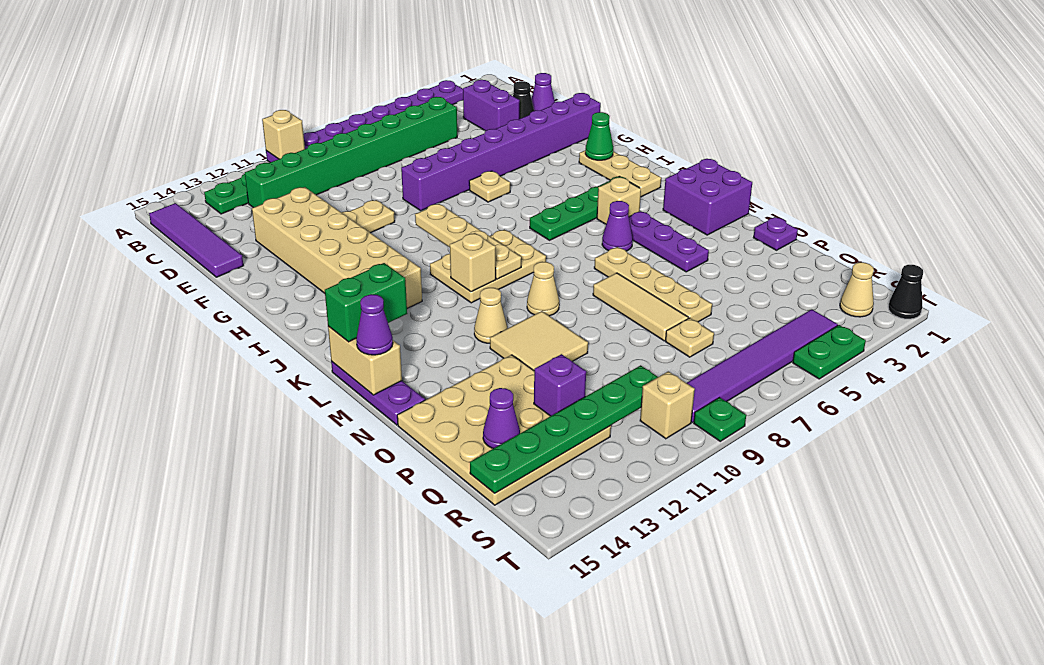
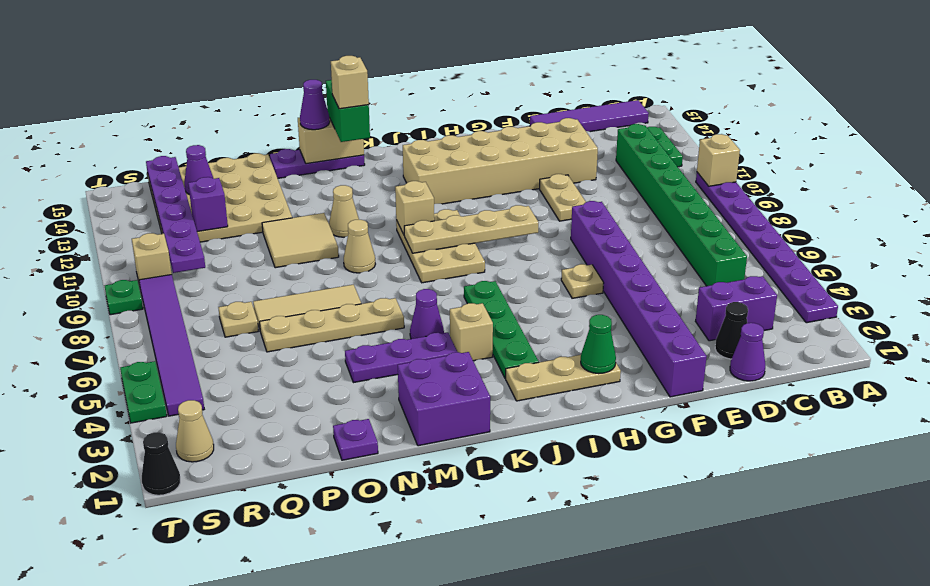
none -> tan 1x1 brick [331,56,369,109]
green 1x6 plate [470,365,658,493] -> purple 1x6 plate [146,156,205,273]

